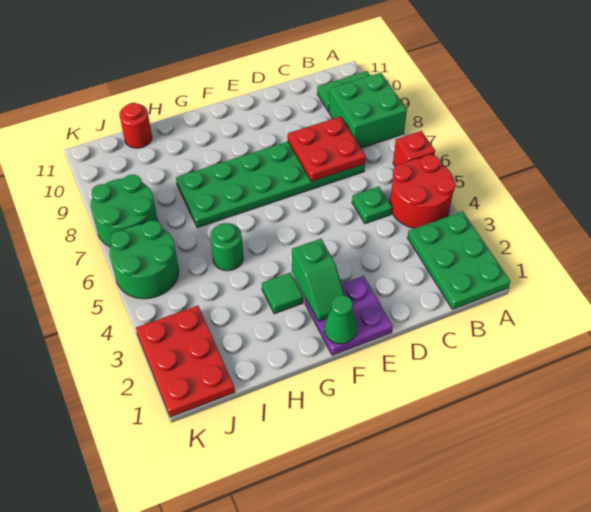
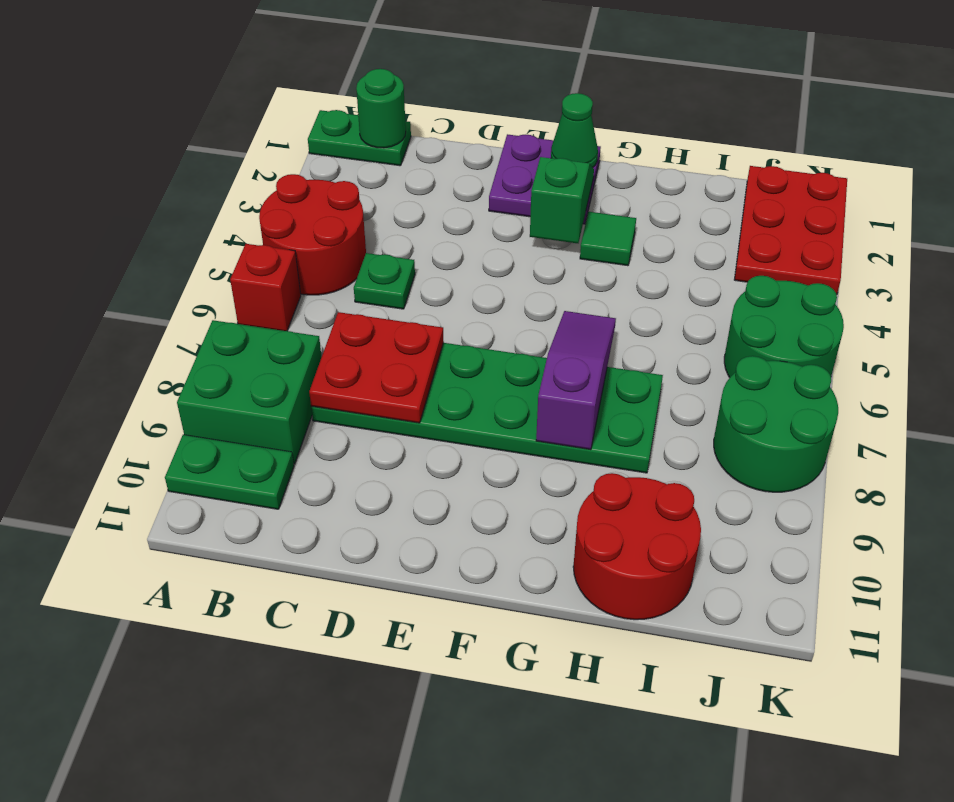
green 2x3 plate [407,211,510,309] -> green 1x2 plate [308,110,411,166]
none -> purple 1x3 slope [536,311,616,450]
green 1x1 round brick [210,223,243,271] -> green 1x1 round brick moved to [356,69,406,148]
red 1x1 round brick [119,103,152,148] -> red 2x2 round brick [573,473,701,620]

